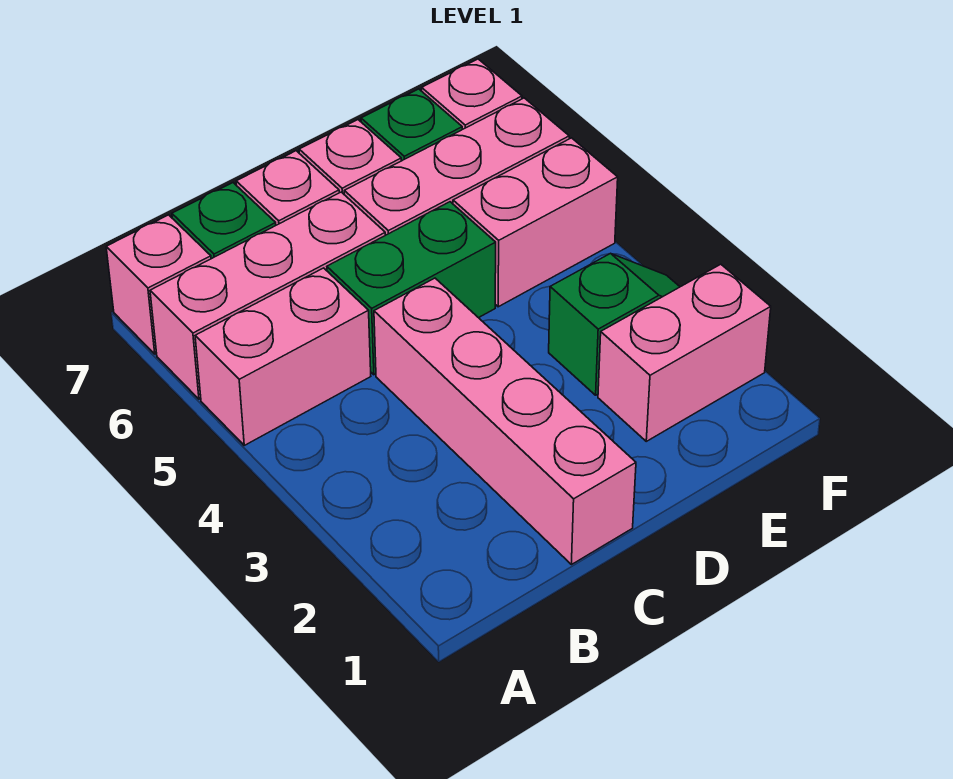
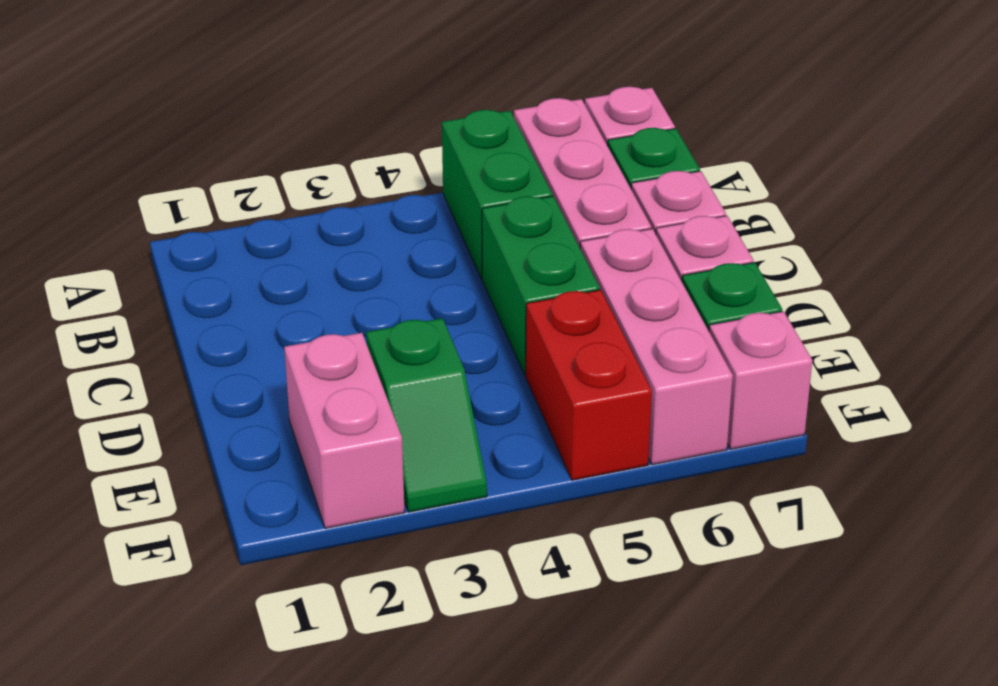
pink 1x2 brick [195,268,371,445] -> green 1x2 brick [442,110,553,279]
pink 1x4 brick [374,278,636,565] -> none
pink 1x2 brick [453,138,618,307] -> red 1x2 brick [526,290,652,480]

